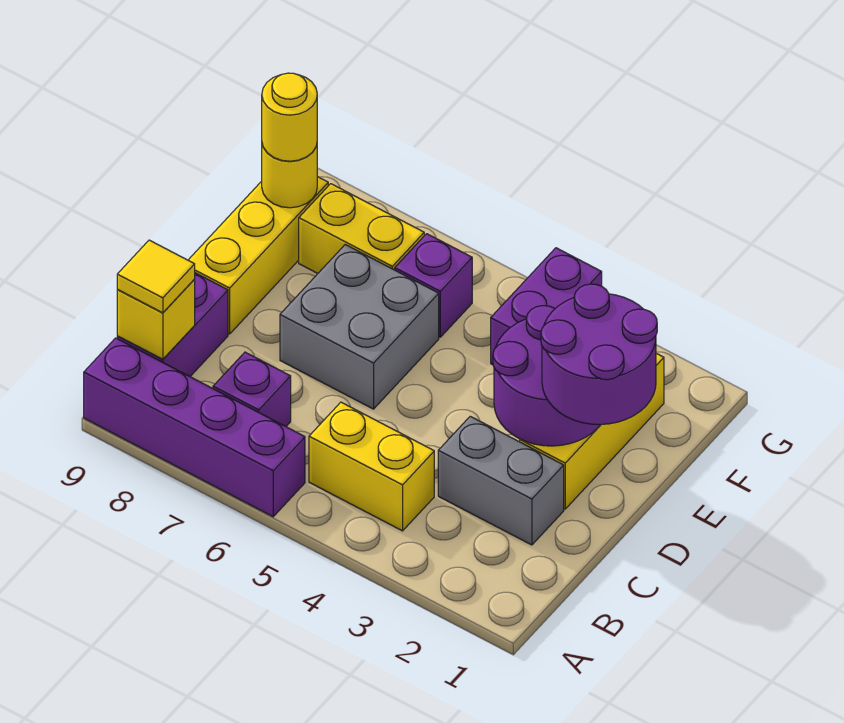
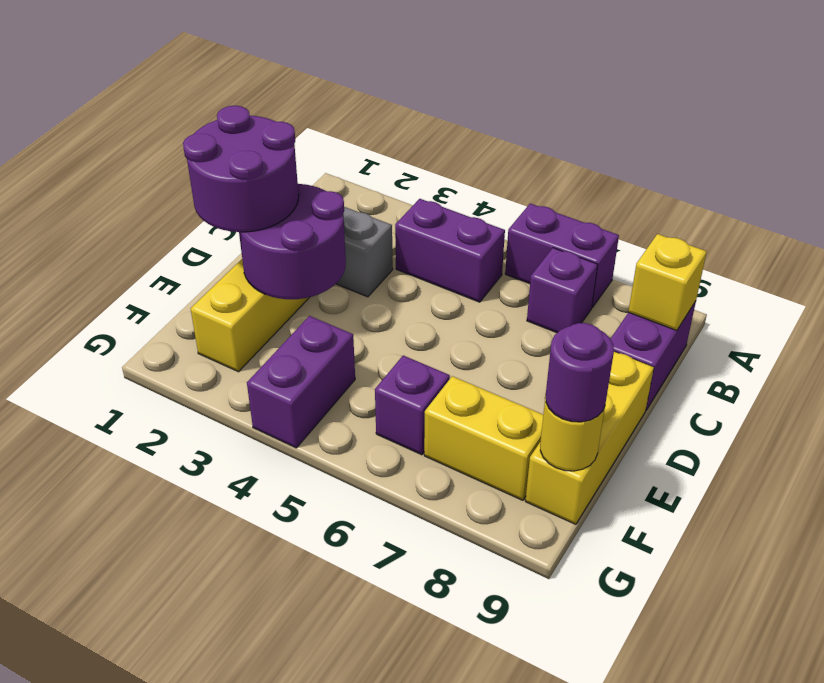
purple 1x4 brick [84,338,305,517] -> purple 1x2 brick [505,203,619,308]
yellow 1x2 brick [309,402,434,531] -> purple 1x2 brick [395,199,505,302]
yellow 1x1 tile [117,240,195,313] -> none
grey 2x2 brick [280,245,439,409] -> none
yellow 1x1 round brick [262,73,317,161] -> purple 1x1 round brick [546,323,614,422]

